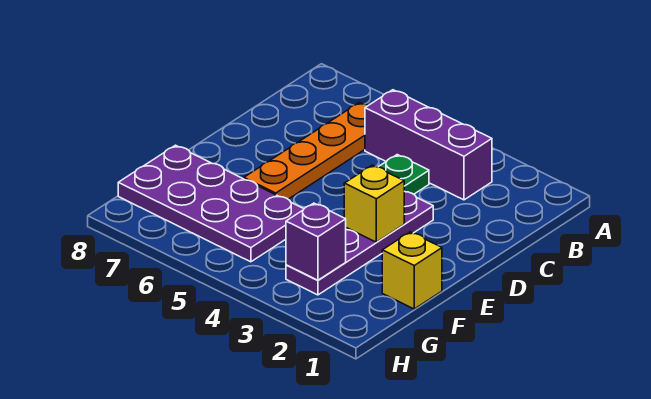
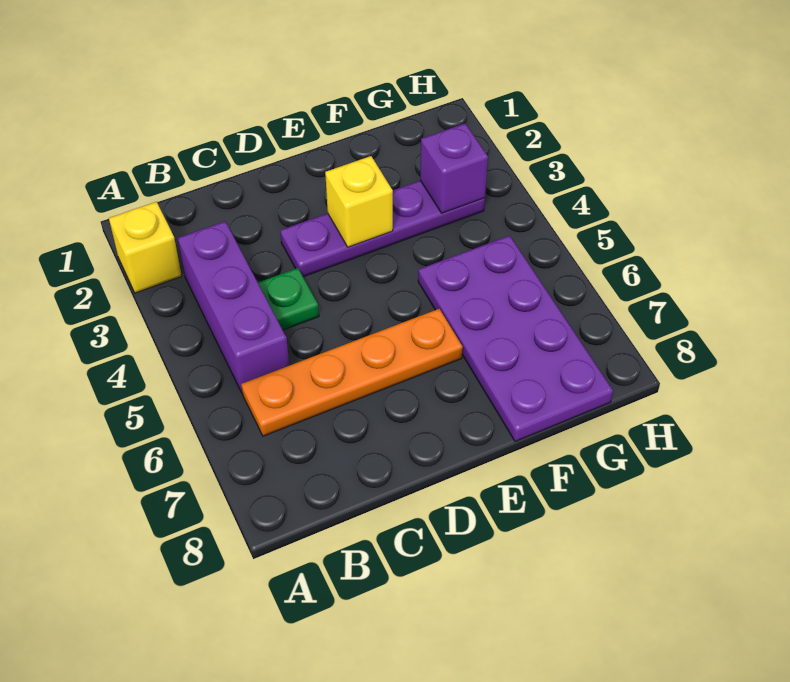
yellow 1x1 brick [382,232,442,309] -> yellow 1x1 brick moved to [109,202,182,293]

